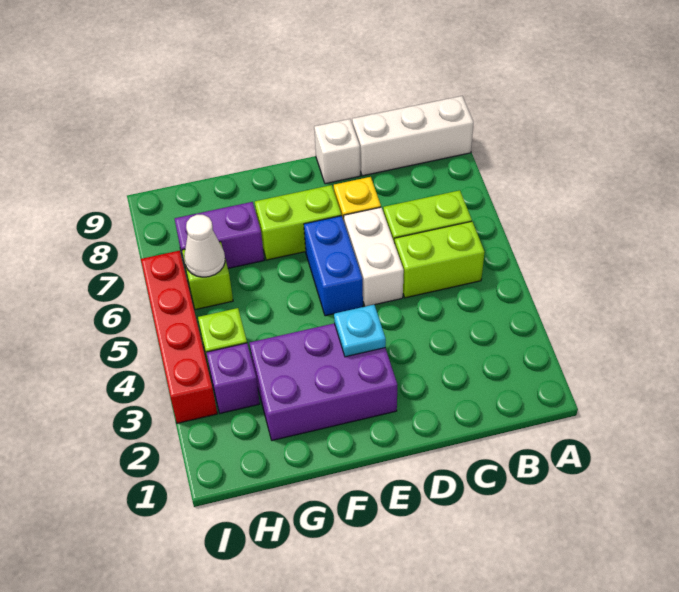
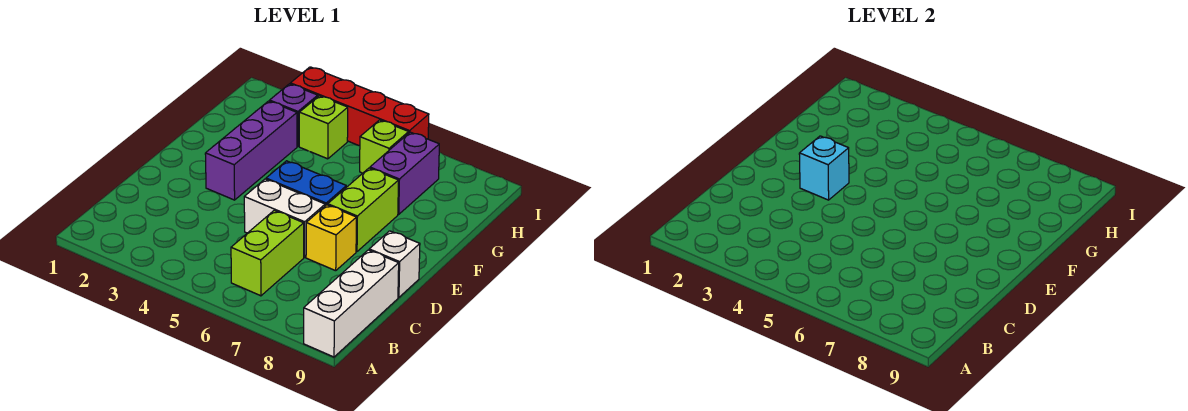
lime 1x2 brick [394,221,485,298] -> none
purple 2x3 brick [250,323,397,440] -> purple 1x3 brick [205,101,297,200]
cyan 1x1 plate [334,305,386,357] -> cyan 1x1 brick [799,136,849,200]
white 1x1 cone [184,215,225,277] -> none

